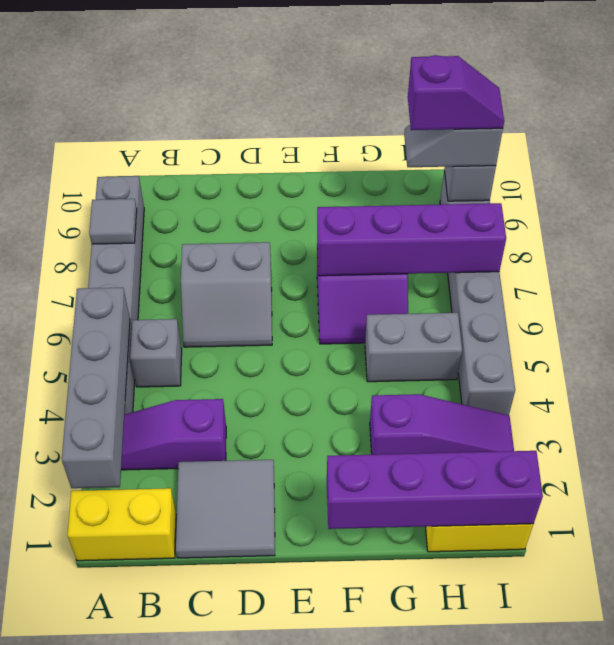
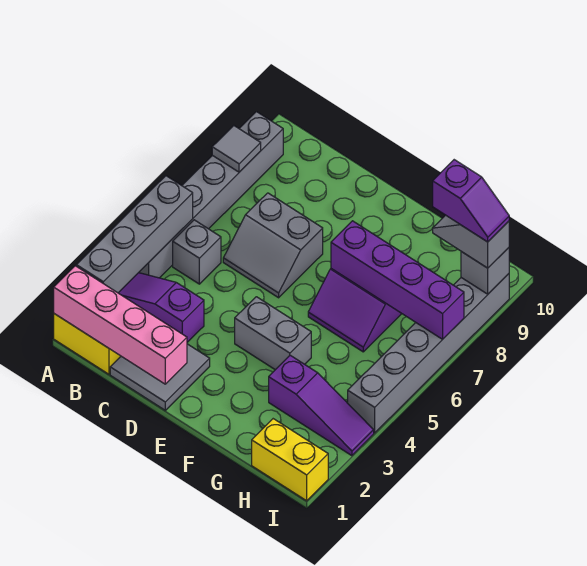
none -> pink 1x4 brick [54,266,187,384]
purple 1x4 brick [327,451,543,529] -> none
grey 1x2 brick [365,313,462,382] -> grey 1x2 brick moved to [235,297,311,370]

